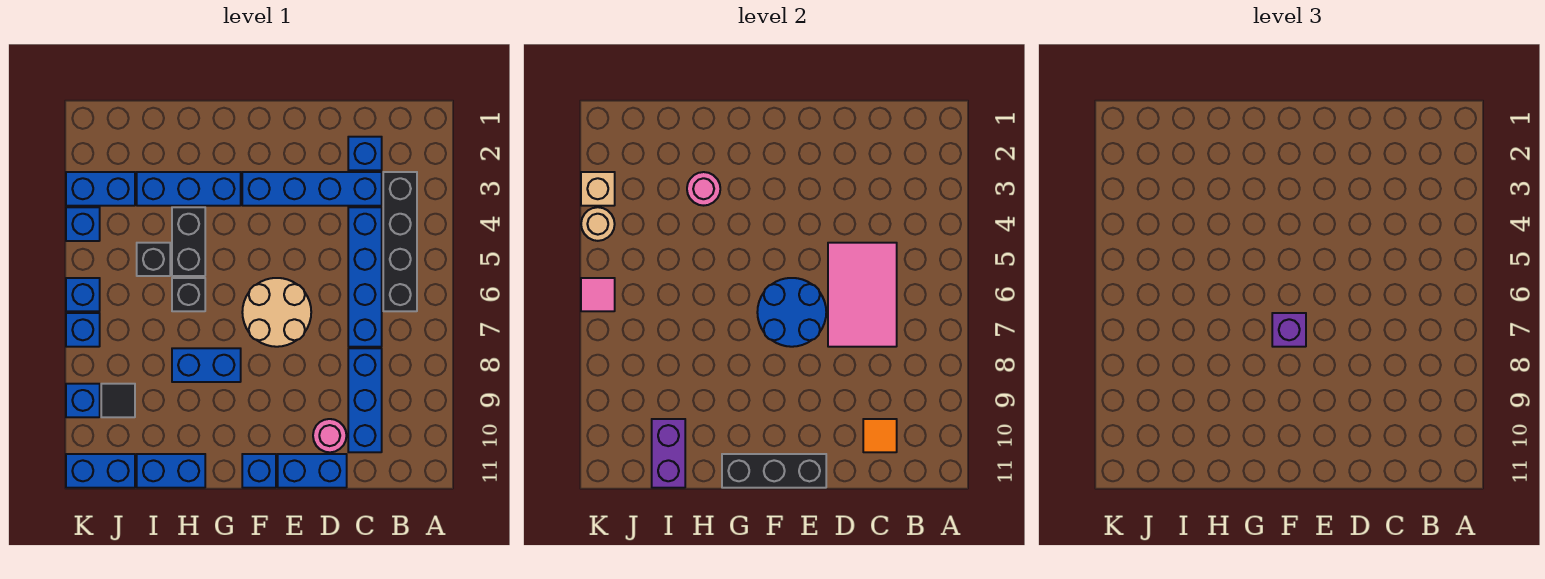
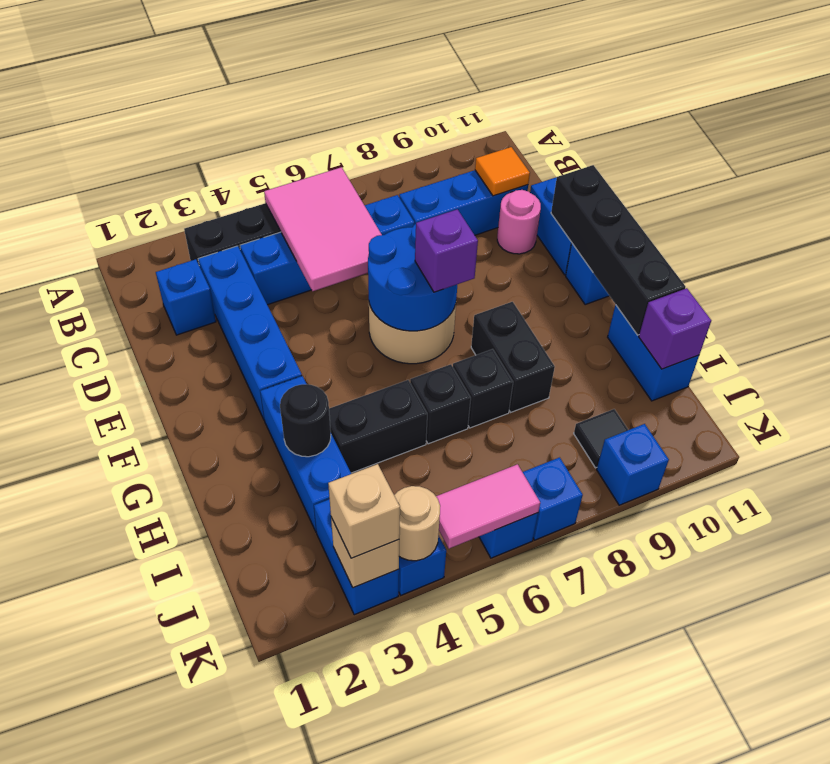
pink 2x3 tile [828,243,897,347] -> pink 2x3 tile turned to [264,167,382,291]
black 1x3 brick [722,454,826,488] -> black 1x4 brick [551,165,685,335]
blue 1x2 brick [172,348,241,382] -> black 1x2 brick [471,302,555,412]
pink 1x1 round brick [687,172,720,206] -> black 1x1 round brick [280,384,331,457]
black 1x1 brick [137,243,170,276] -> black 1x1 brick moved to [453,349,513,428]
purple 1x2 brick [652,419,685,488] -> purple 1x1 brick [639,288,711,369]
blue 1x2 brick [66,454,135,488] -> none
none -> tan 1x1 brick [328,464,400,558]
pink 1x1 tile [581,278,615,311] -> pink 1x2 tile [436,464,540,549]

